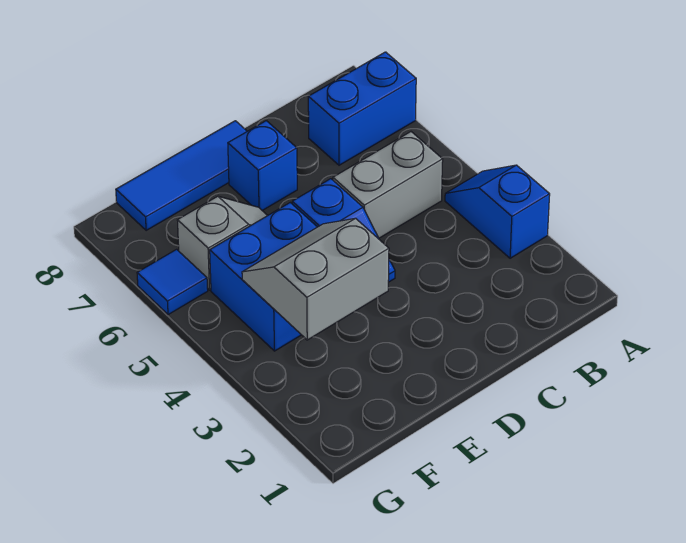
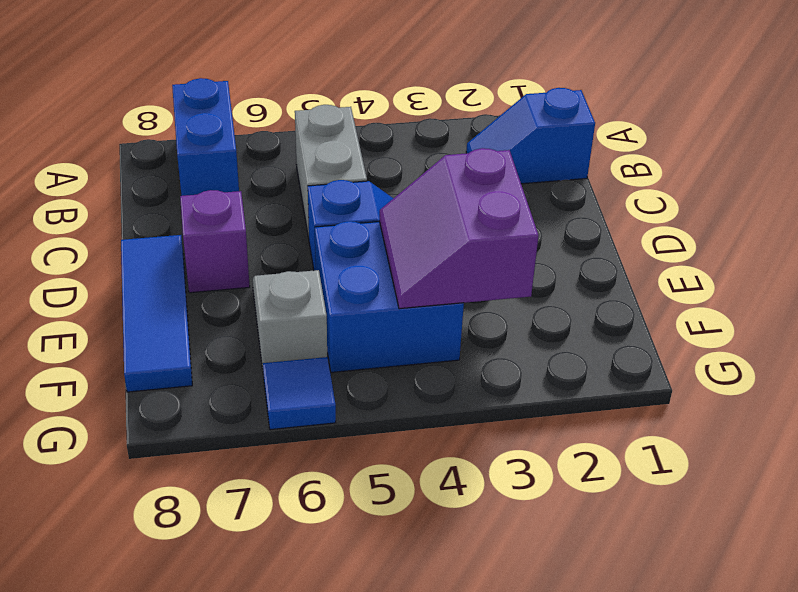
blue 1x2 slope [445,165,550,258] -> blue 1x2 slope moved to [466,88,595,184]
blue 1x1 brick [228,121,297,210] -> purple 1x1 brick [180,190,250,293]
grey 2x2 slope [242,218,389,340] -> purple 2x2 slope [380,148,539,309]

